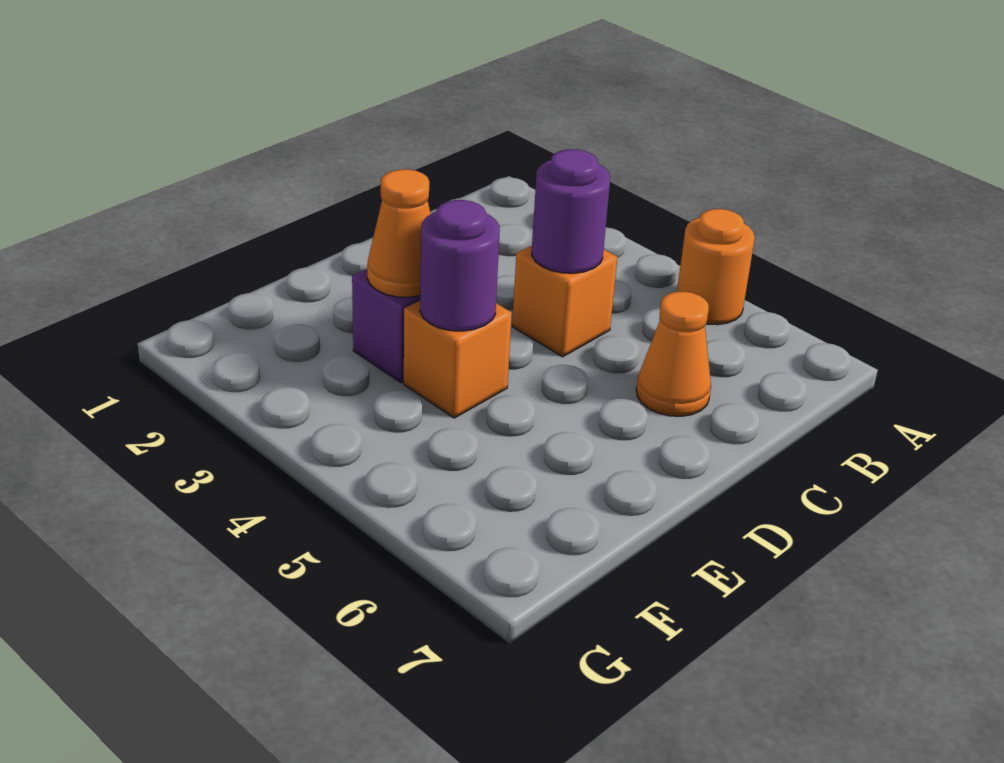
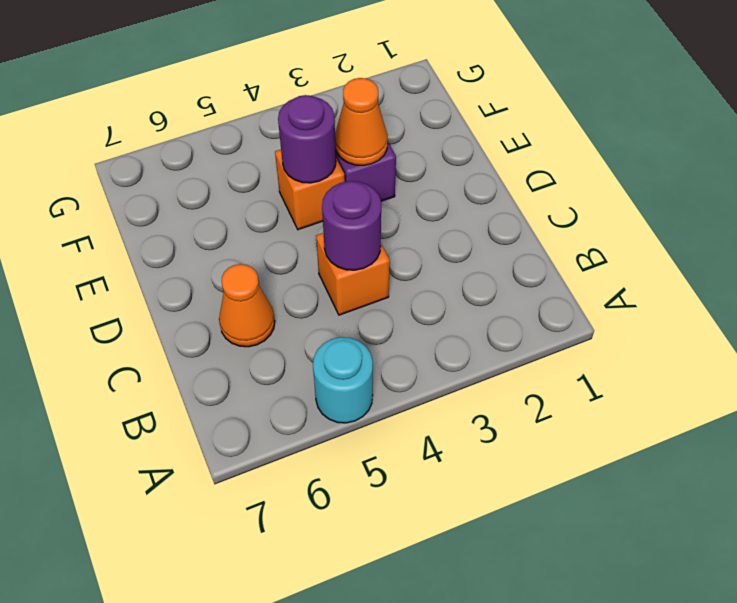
orange 1x1 round brick [677,209,755,325] -> cyan 1x1 round brick [313,337,373,423]

